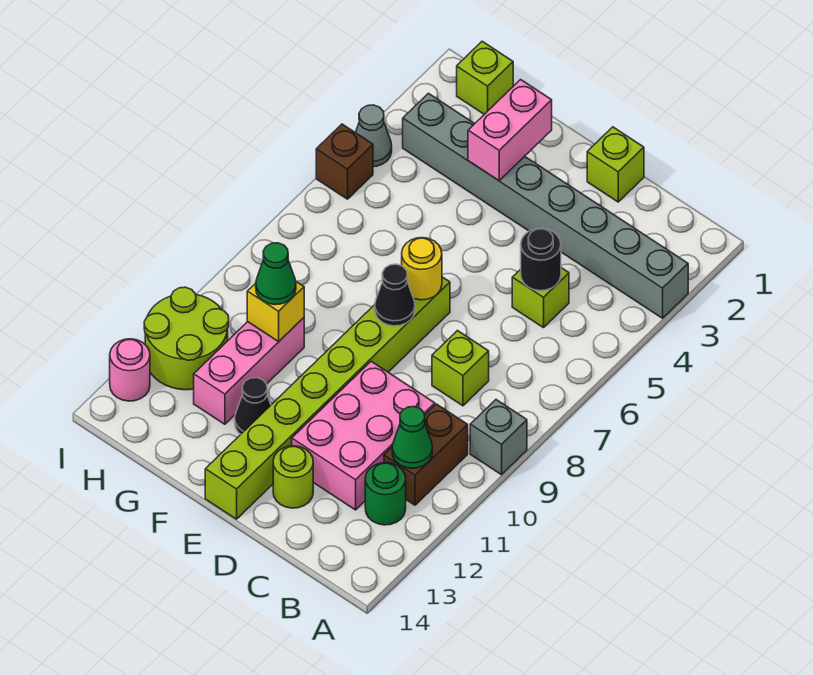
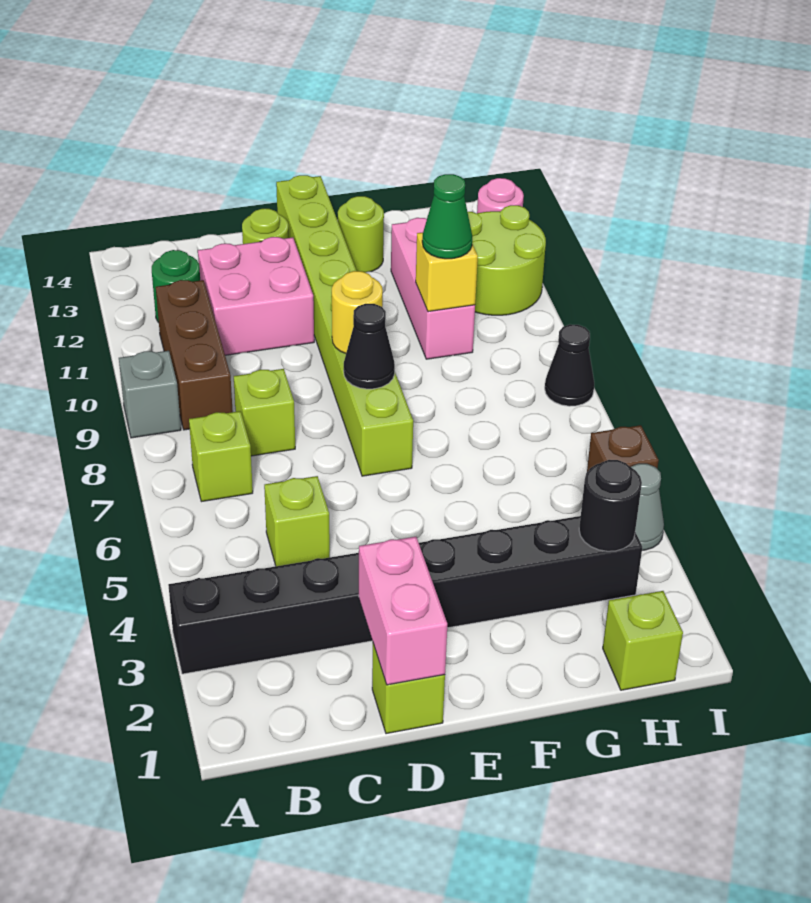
grey 1x8 brick [403,93,688,318] -> black 1x8 brick [168,516,642,674]
none -> lime 1x1 brick [189,411,253,502]
brown 1x2 brick [384,404,468,505] -> brown 1x3 brick [156,280,233,430]
green 1x1 cone [392,407,432,468] -> none
black 1x1 round brick [521,228,561,291] -> black 1x1 round brick moved to [579,460,642,551]
pink 2x3 brick [292,361,435,510] -> pink 2x2 brick [198,237,314,355]
yellow 1x1 round brick [402,238,442,300] -> yellow 1x1 round brick moved to [332,271,383,353]
pink 1x2 brick [468,80,552,181] -> pink 1x2 brick moved to [359,537,447,685]
black 1x1 cone [235,378,271,434] -> black 1x1 cone moved to [545,324,594,406]
none -> lime 1x1 round brick [337,196,384,273]

